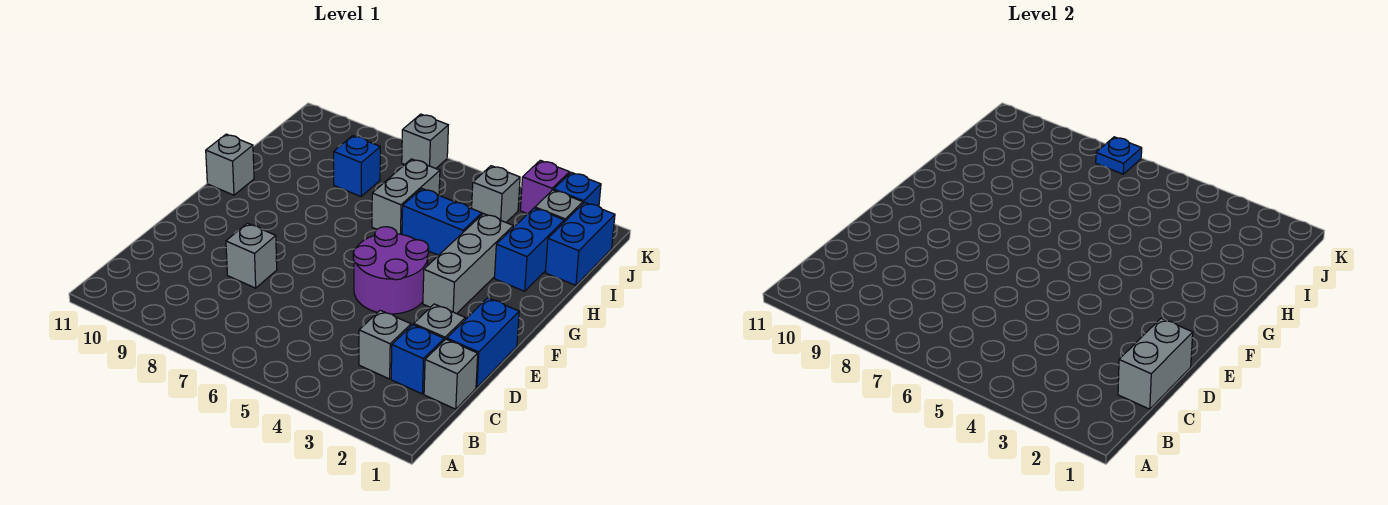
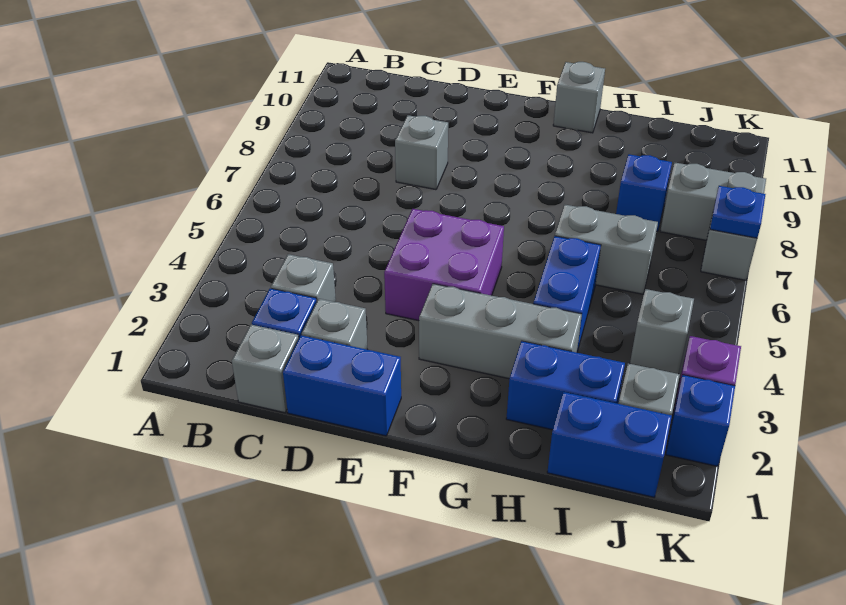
grey 1x2 brick [1118,318,1193,409] -> grey 1x2 brick moved to [660,163,766,241]
purple 2x2 round brick [353,227,429,314] -> purple 2x2 brick [384,209,504,321]

